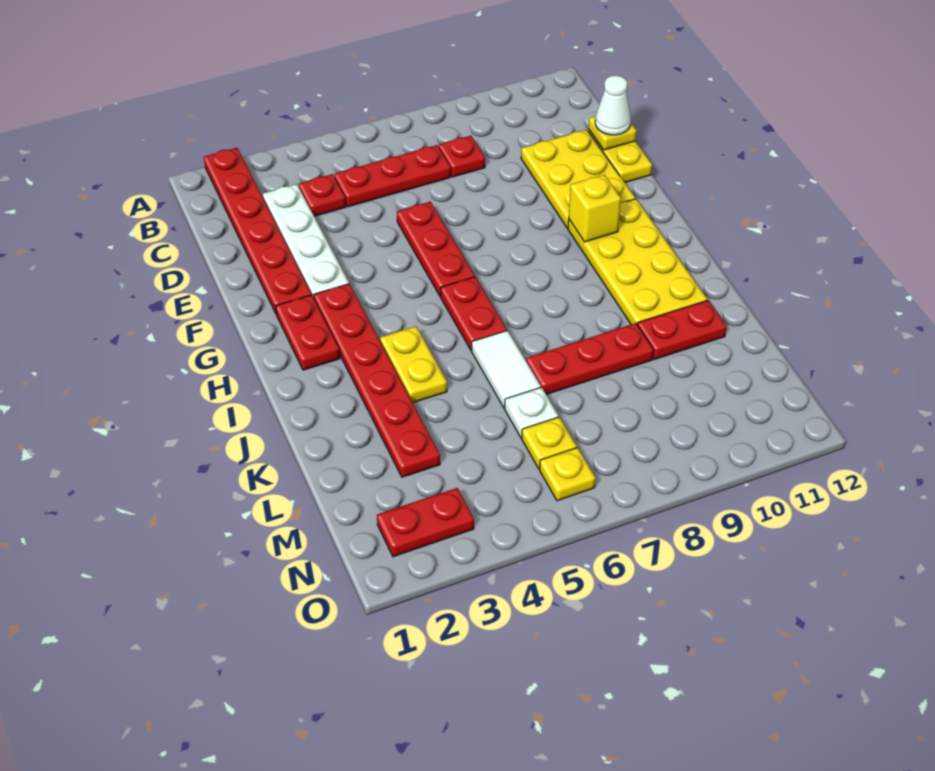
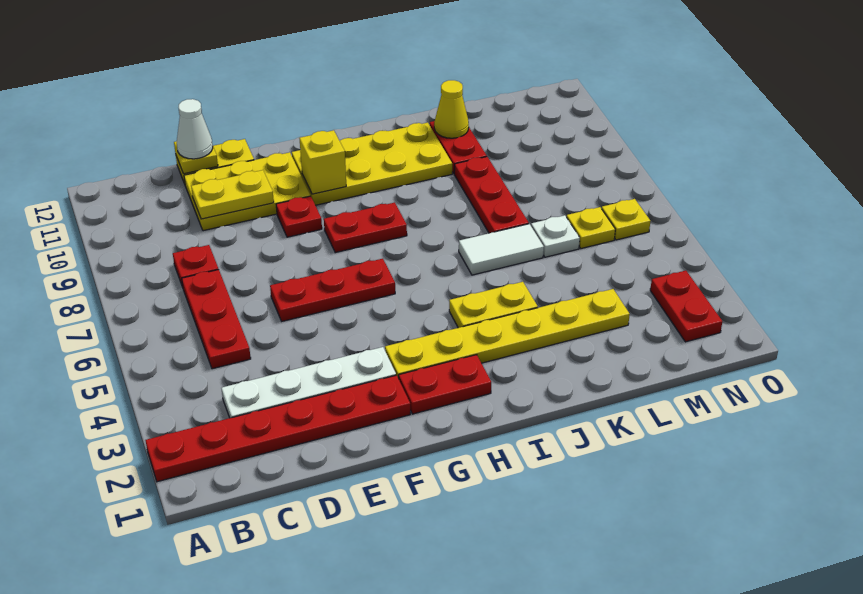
red 1x1 plate [299,174,346,216] -> red 1x1 plate moved to [276,196,322,237]
none -> yellow 1x2 plate [191,170,274,219]
red 1x6 plate [314,284,440,477] -> yellow 1x6 plate [385,289,630,378]
red 1x2 plate [441,277,507,351] -> red 1x2 plate moved to [324,202,407,253]
none -> yellow 1x1 cone [434,80,469,138]

